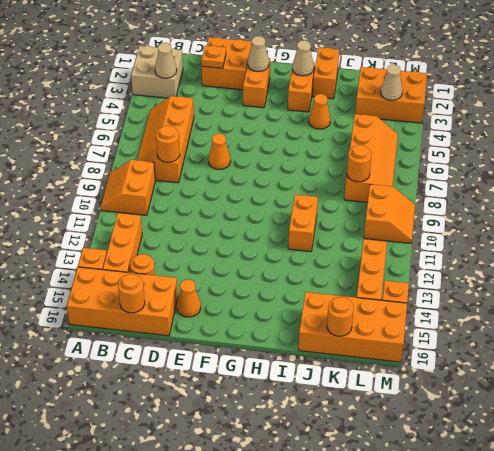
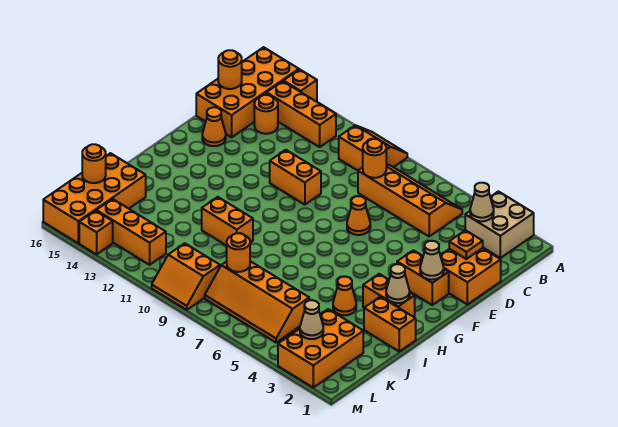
none -> orange 1x2 brick [270,150,321,205]

